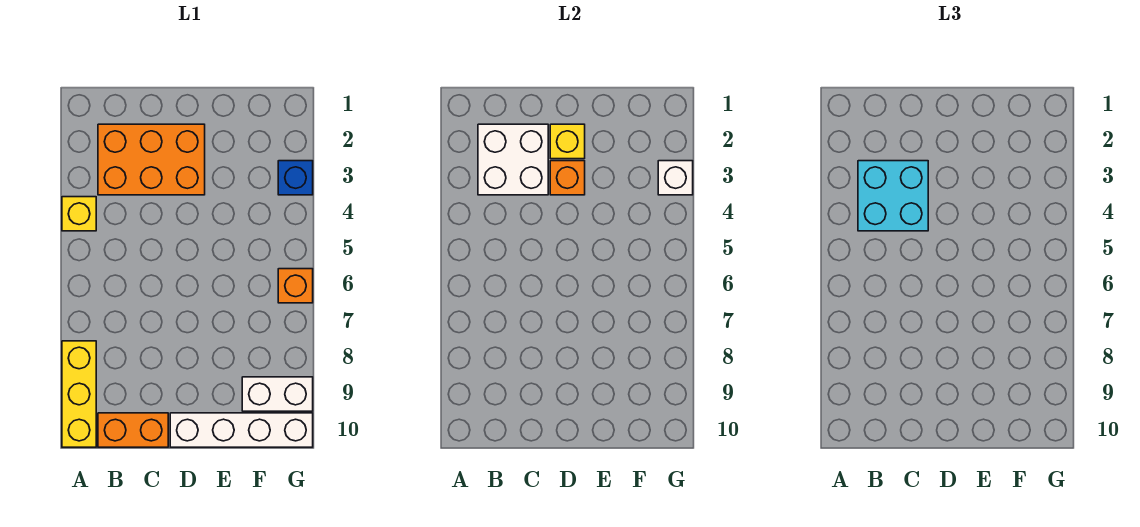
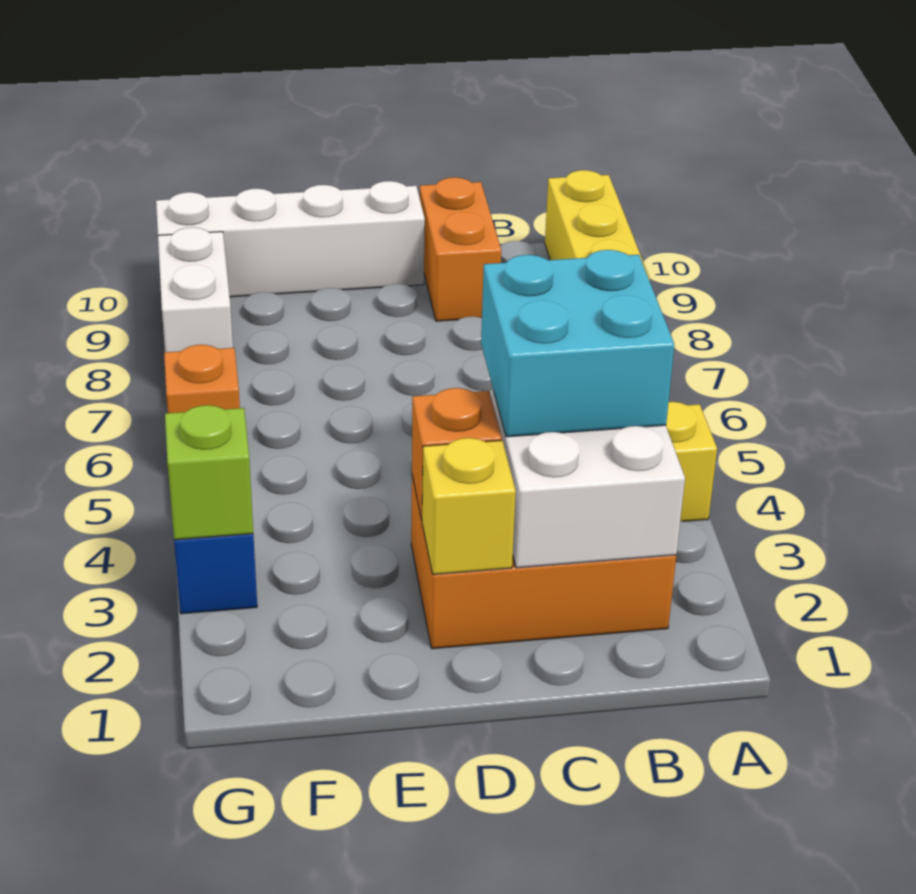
orange 1x2 brick [98,413,168,447] -> orange 1x2 brick turned to [419,177,501,321]
white 1x2 brick [242,377,313,411] -> white 1x2 brick turned to [158,227,233,352]
white 1x1 brick [658,161,693,195] -> lime 1x1 brick [165,405,253,540]

